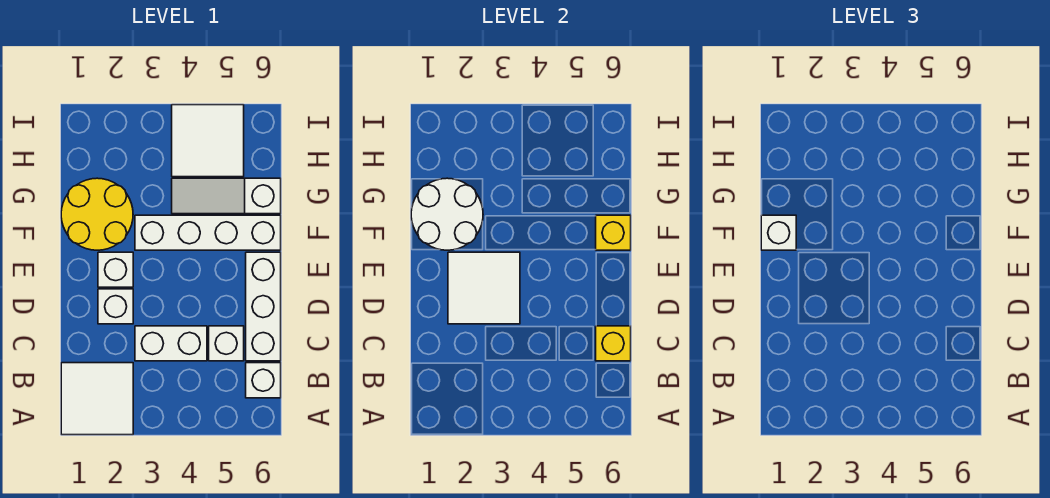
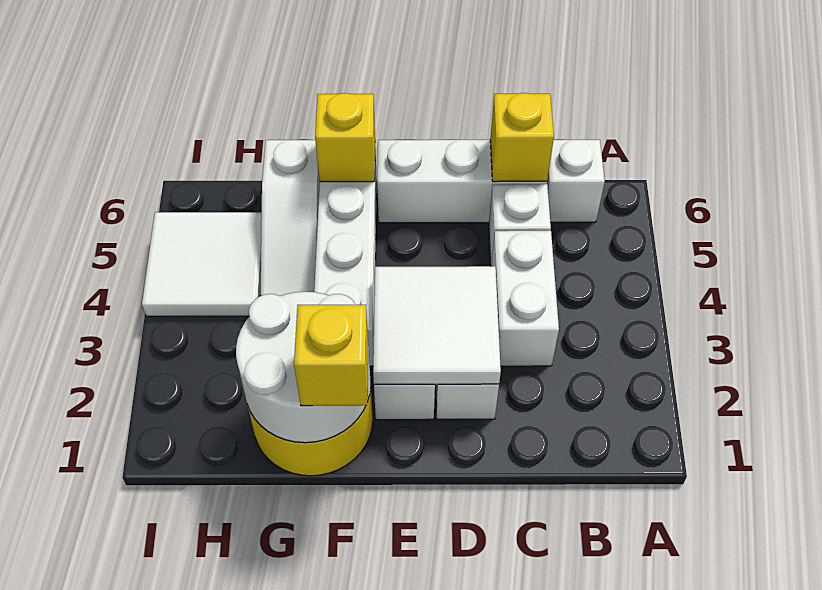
white 2x2 tile [61,363,133,435] -> none
white 1x1 brick [761,215,796,250] -> yellow 1x1 brick [294,305,368,406]

